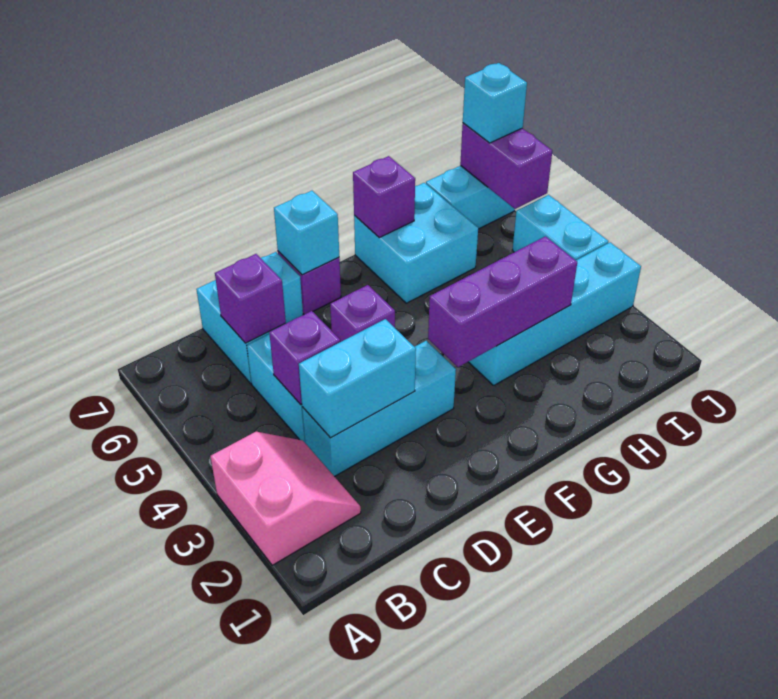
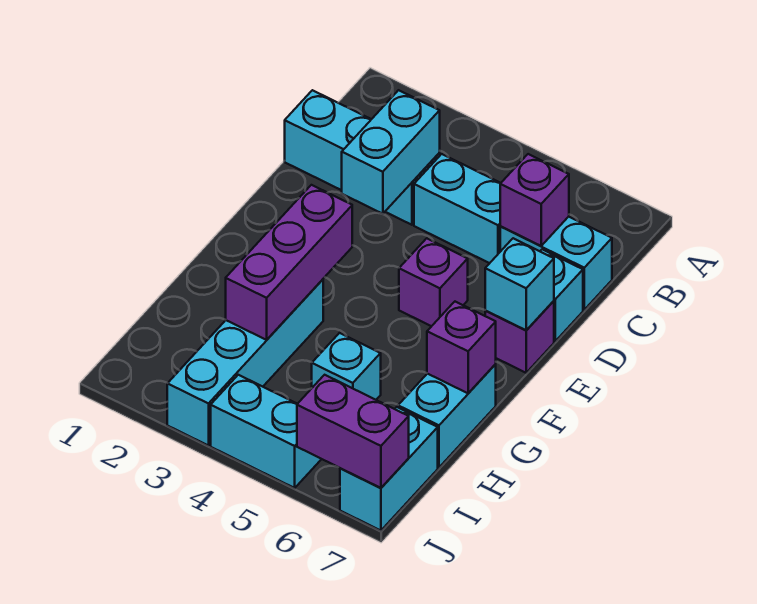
pink 2x2 slope [210,432,361,565] -> none
cyan 1x3 brick [302,341,456,477] -> cyan 1x3 brick turned to [285,90,440,225]
purple 1x1 brick [269,311,340,405] -> none
cyan 2x2 brick [354,183,478,303] -> cyan 1x2 brick [398,364,496,467]
cyan 1x1 brick [463,63,527,143] -> cyan 1x1 brick moved to [312,333,381,400]

